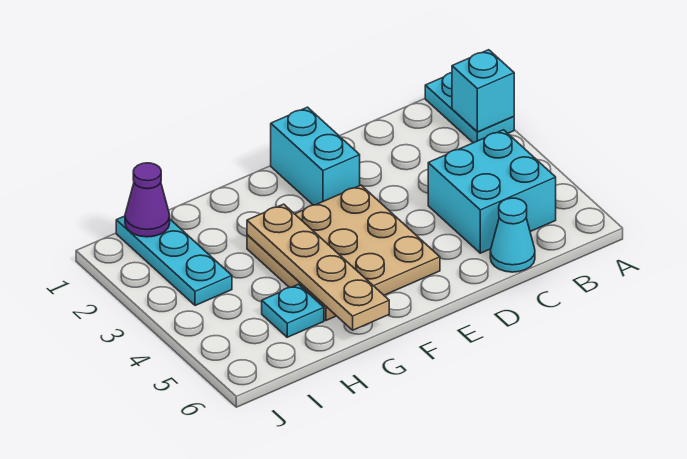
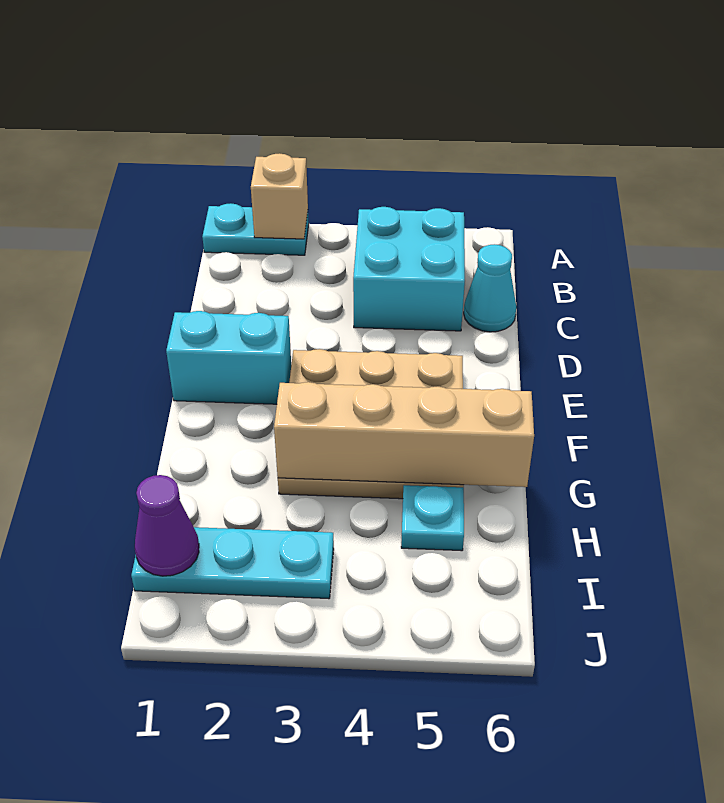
cyan 1x1 brick [452,50,514,132] -> tan 1x1 brick [251,153,308,239]
tan 1x4 plate [247,204,389,330] -> tan 1x4 brick [274,382,534,487]

